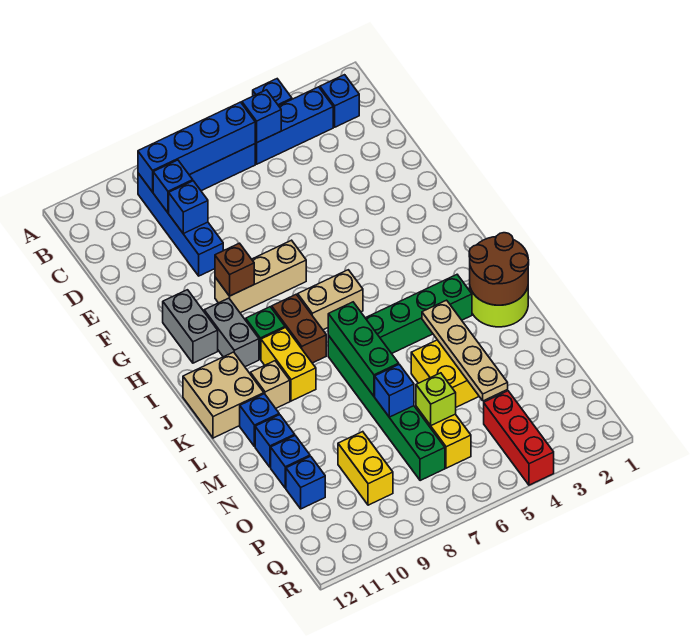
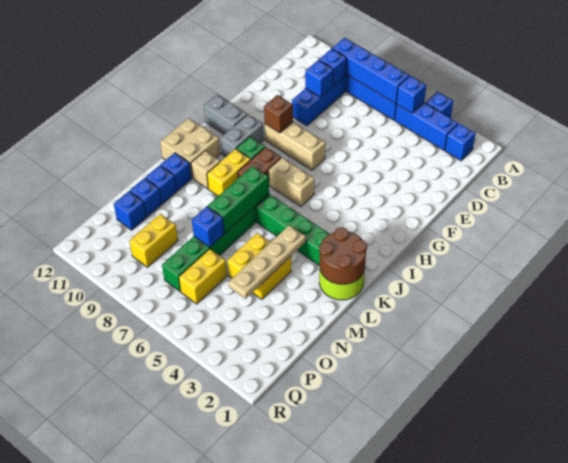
grey 1x2 brick [163,290,218,363] -> grey 1x2 brick turned to [204,94,247,134]
lime 1x1 brick [416,373,456,425] -> none
red 1x3 brick [484,391,554,485] -> none

